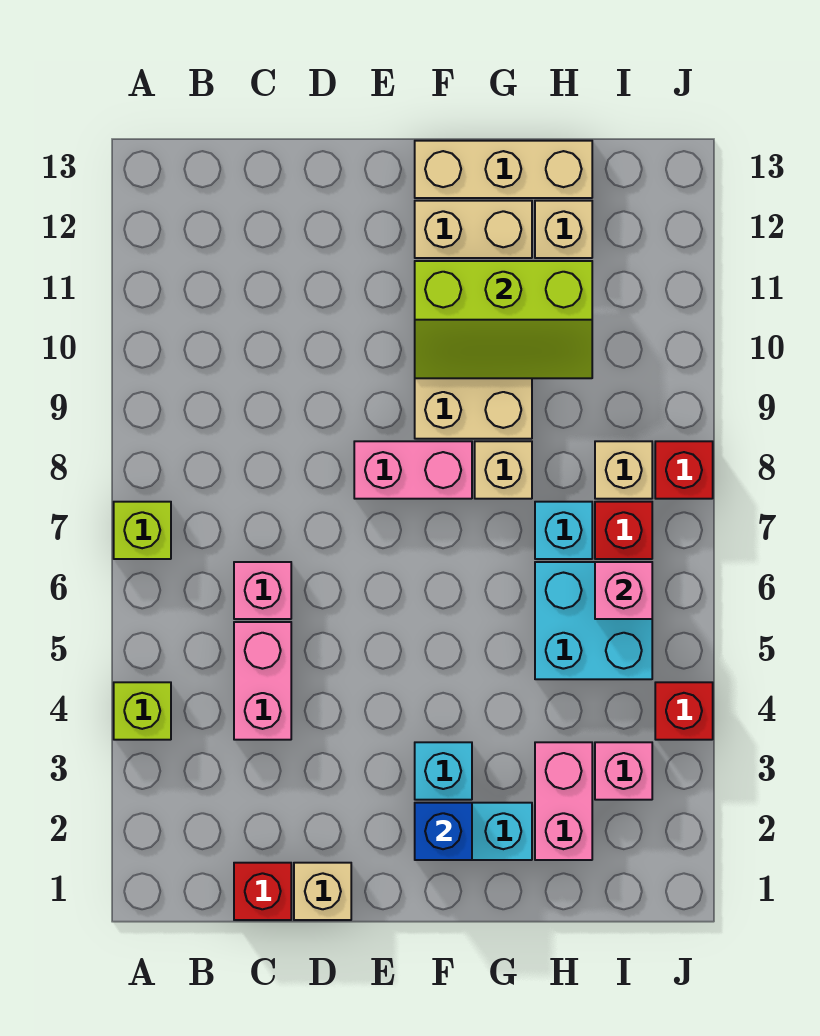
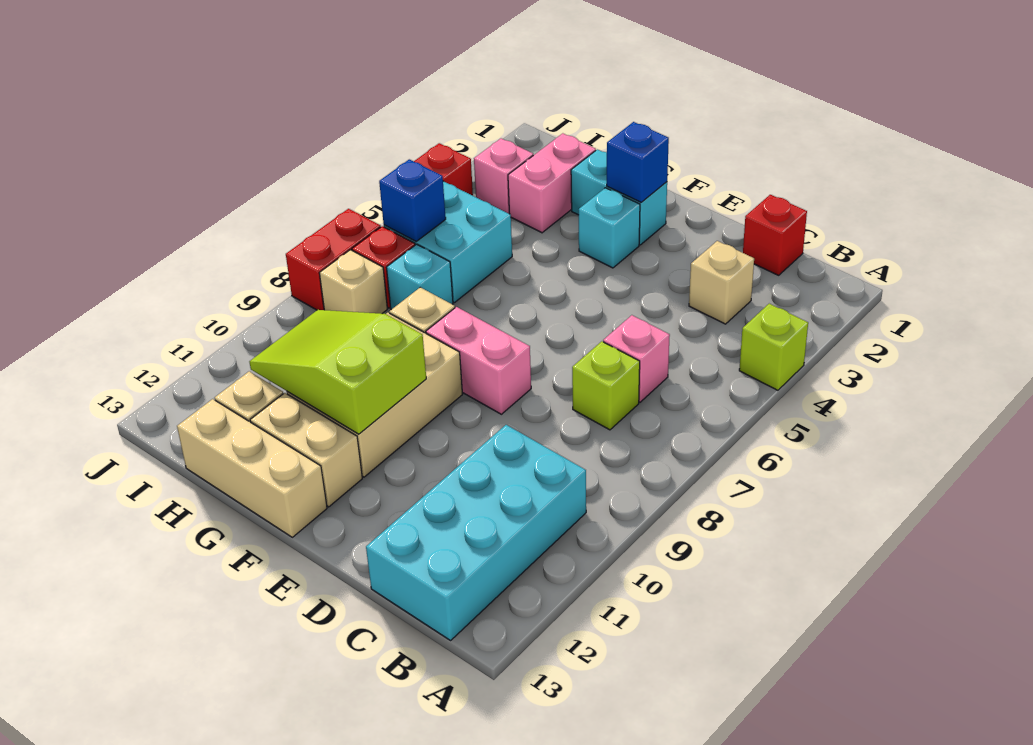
lime 1x1 brick [114,502,171,559] -> lime 1x1 brick moved to [572,341,640,430]
none -> cyan 2x4 brick [366,425,586,640]
pink 1x2 brick [234,622,291,740] -> none
tan 1x1 brick [294,863,351,920] -> tan 1x1 brick moved to [689,241,754,324]
lime 2x3 slope [415,261,592,378] -> lime 2x3 slope turned to [249,310,426,434]
pink 1x1 brick [595,562,652,619] -> blue 1x1 brick [379,159,446,241]
red 1x1 brick [655,441,713,499] -> red 1x2 brick [286,209,381,310]

